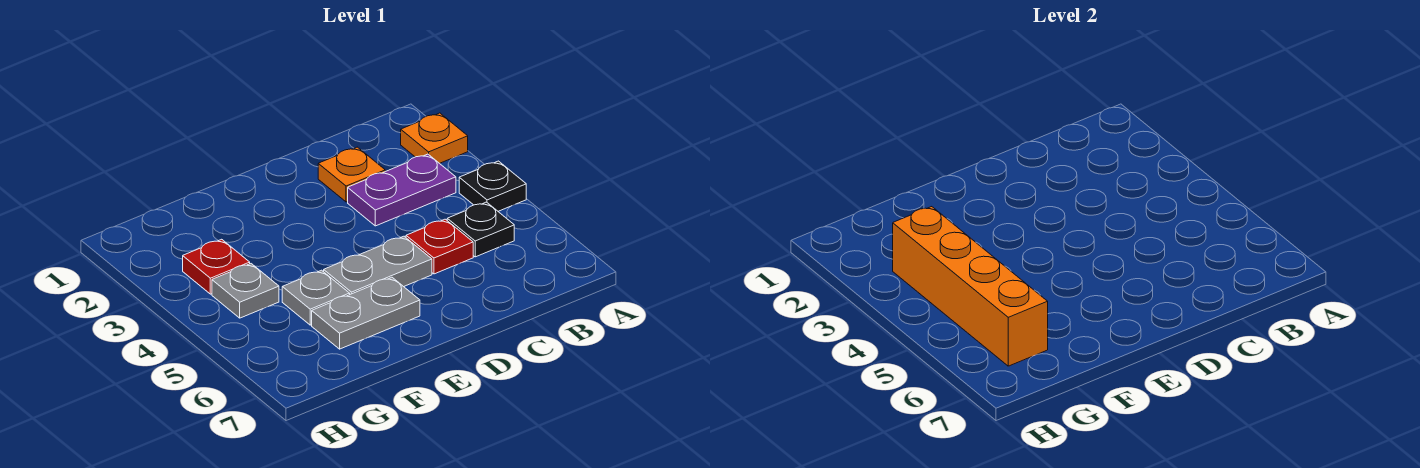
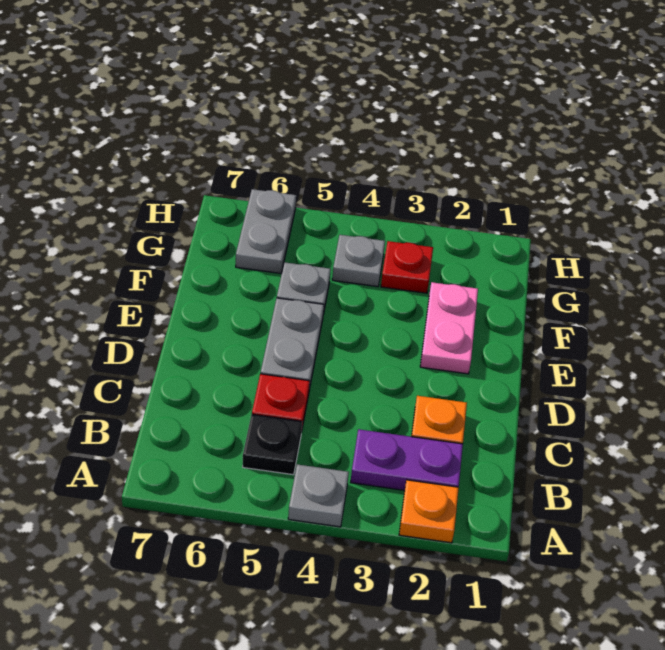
black 1x1 plate [459,161,526,211] -> grey 1x1 plate [288,464,349,527]
purple 1x2 plate [348,154,456,226] -> purple 1x2 plate turned to [351,429,463,490]
none -> pink 1x2 plate [420,282,478,374]
grey 1x2 plate [312,277,420,349] -> grey 1x2 plate moved to [236,189,296,274]
orange 1x4 brick [893,207,1048,366] -> none

